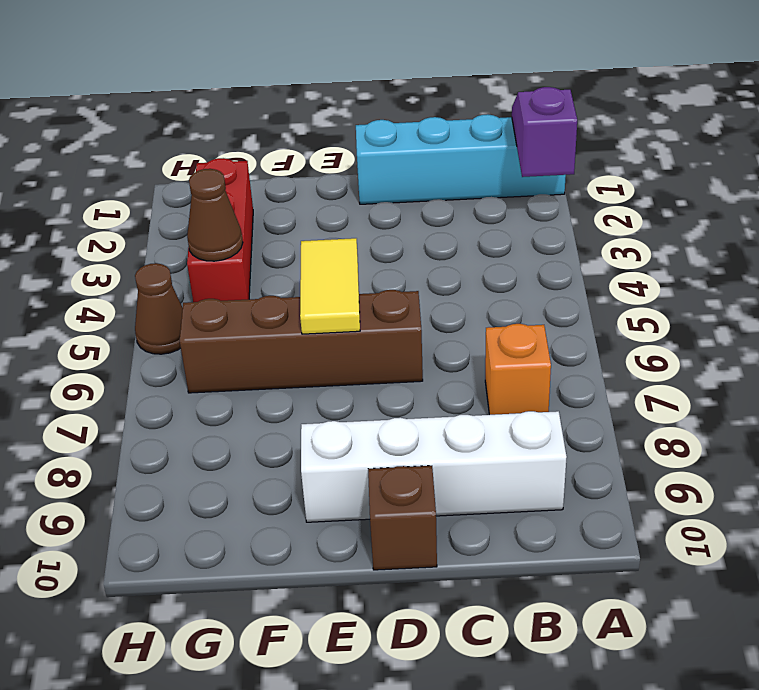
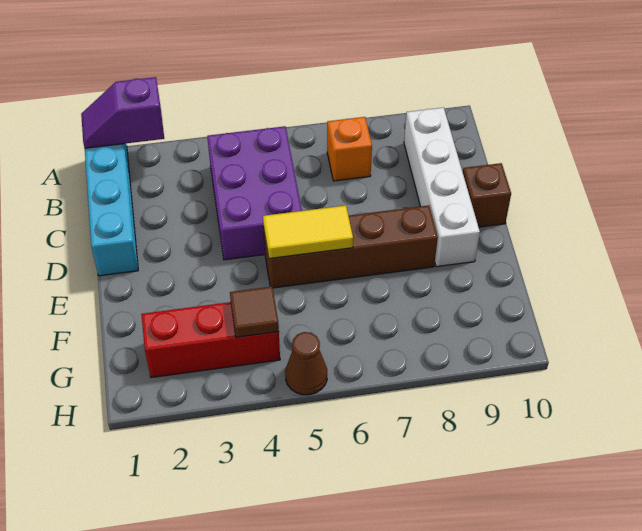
none -> purple 2x3 brick [207,126,302,260]
brown 1x4 brick [180,290,423,393] -> brown 1x4 brick turned to [264,205,438,288]
brown 1x1 cone [187,169,243,261] -> brown 1x1 tile [230,287,279,337]

